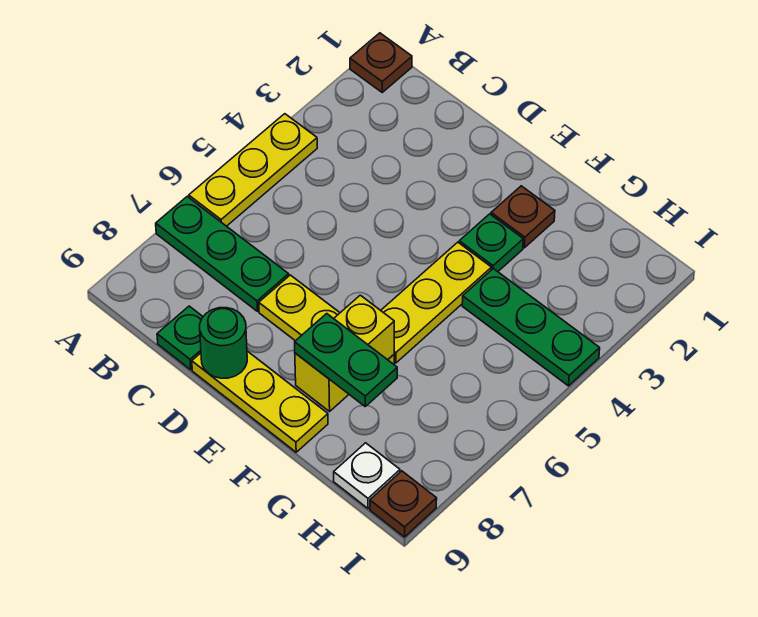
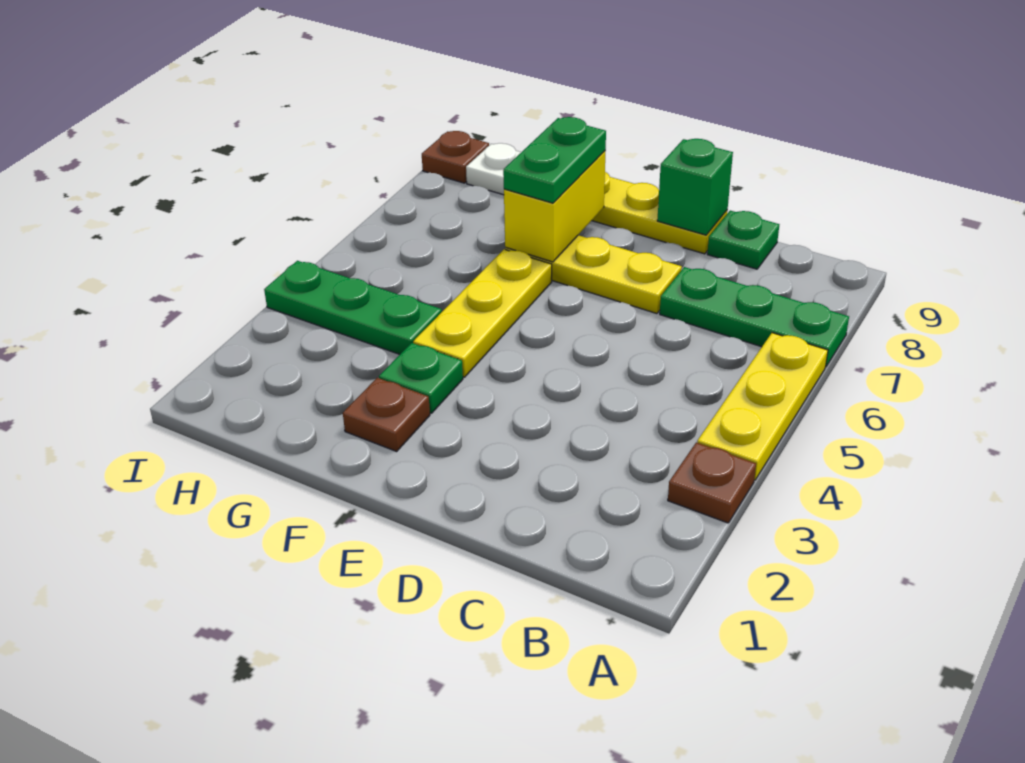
brown 1x1 plate [350,33,412,92] -> brown 1x1 plate moved to [668,442,756,523]
green 1x1 round brick [200,308,247,378] -> green 1x1 brick [657,139,733,235]
green 1x2 plate [295,314,397,406] -> green 1x2 plate turned to [503,117,606,203]

